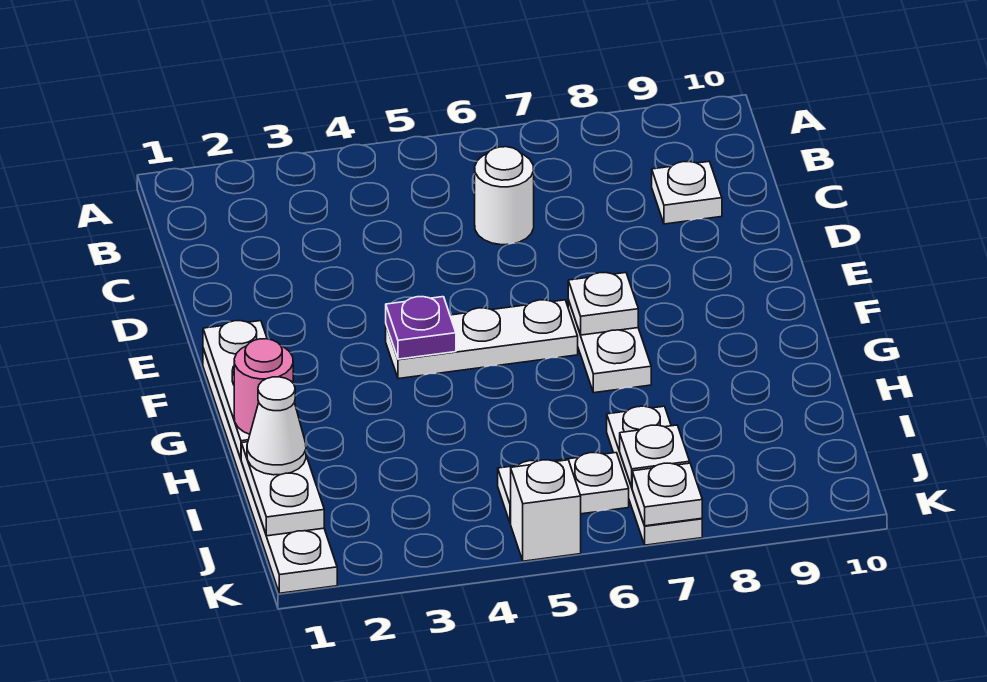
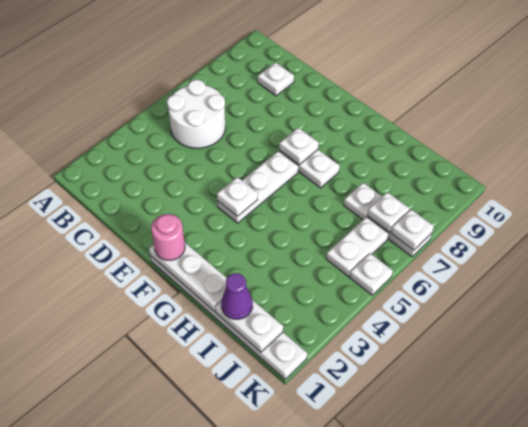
white 1x1 round brick [475,147,534,245] -> white 2x2 round brick [167,80,226,148]
purple 1x1 plate [386,297,456,359] -> white 1x1 plate [217,177,258,216]
pink 1x1 round brick [234,339,293,434] -> pink 1x1 round brick moved to [151,214,185,260]
white 1x1 cone [247,377,306,475] -> purple 1x1 cone [221,273,253,319]
white 1x1 brick [511,460,581,561] -> white 1x1 plate [350,253,393,295]

